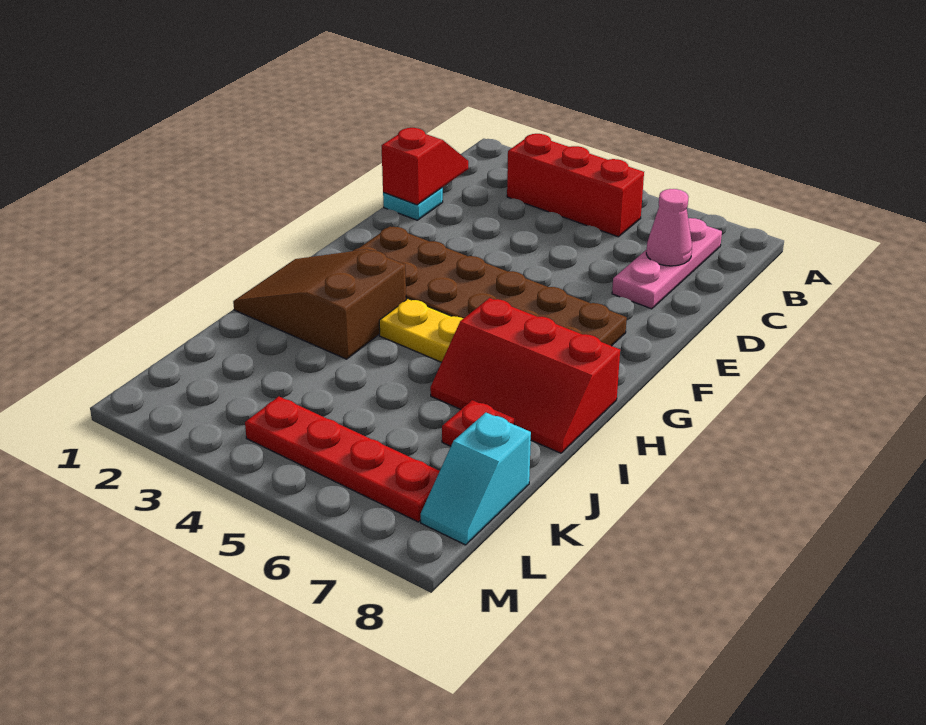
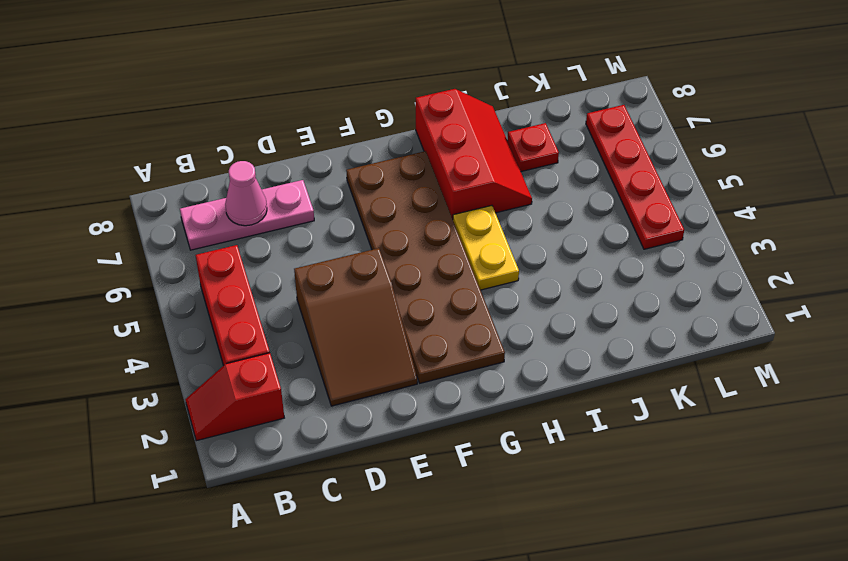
red 1x2 slope [381,128,468,205] -> red 1x2 slope moved to [185,353,284,441]
cyan 1x1 plate [383,188,443,220] -> none
brown 2x3 slope [233,249,406,359] -> brown 2x3 slope moved to [294,248,417,406]
cyan 1x2 slope [421,413,531,545] -> none

